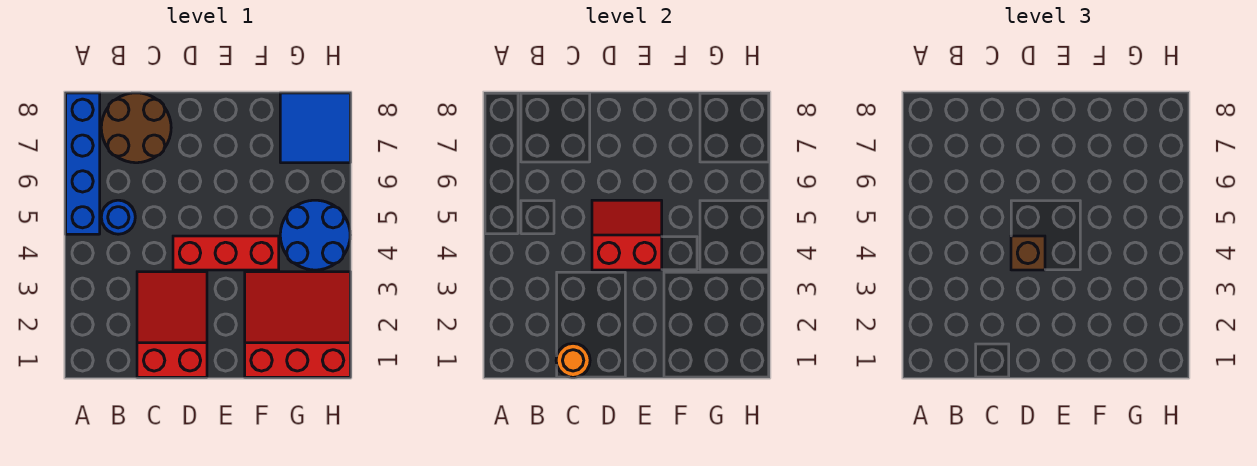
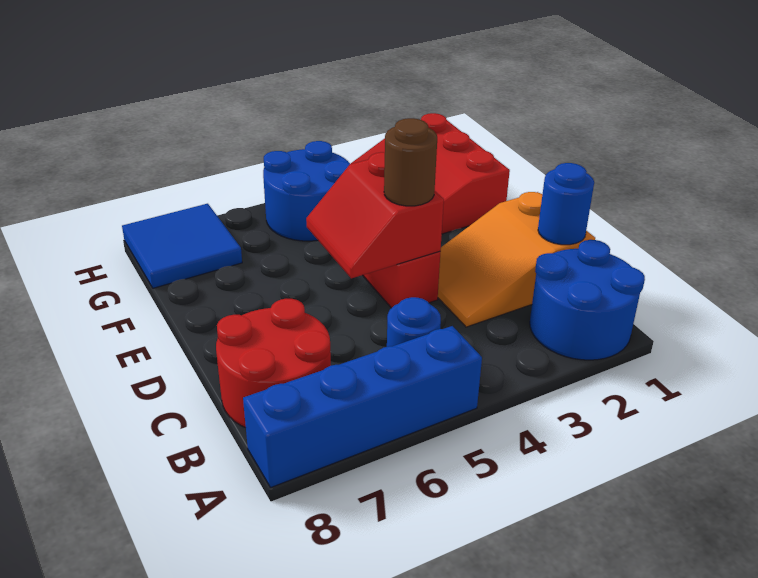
none -> blue 2x2 round brick [530,240,645,360]
brown 2x2 round brick [101,93,171,163] -> red 2x2 round brick [216,299,331,428]
red 2x3 slope [137,272,207,377] -> orange 2x3 slope [438,192,595,327]
orange 1x1 round brick [556,343,590,377] -> blue 1x1 round brick [538,163,594,245]
brown 1x1 brick [1011,236,1045,270] -> brown 1x1 round brick [384,118,437,206]

